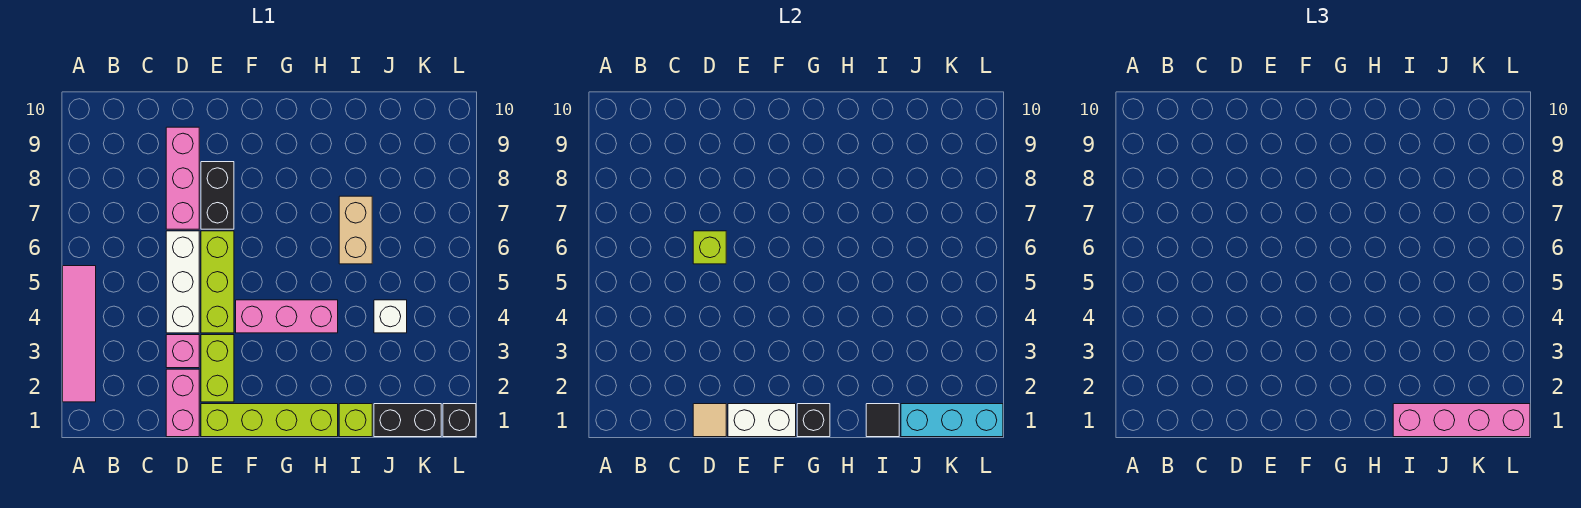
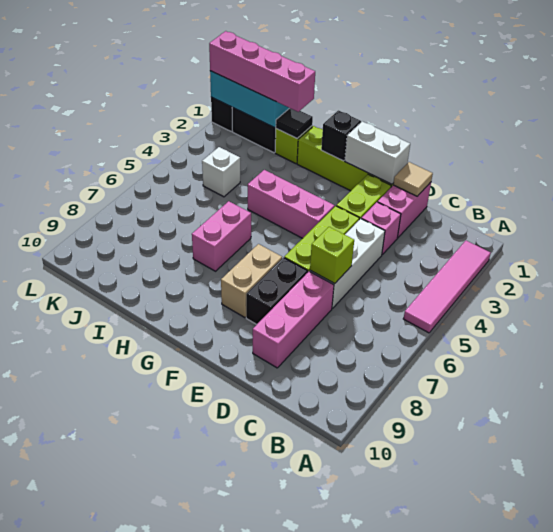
none -> pink 1x2 brick [192,201,251,271]
tan 1x2 brick [339,196,372,264] -> tan 1x2 brick moved to [221,244,282,318]

